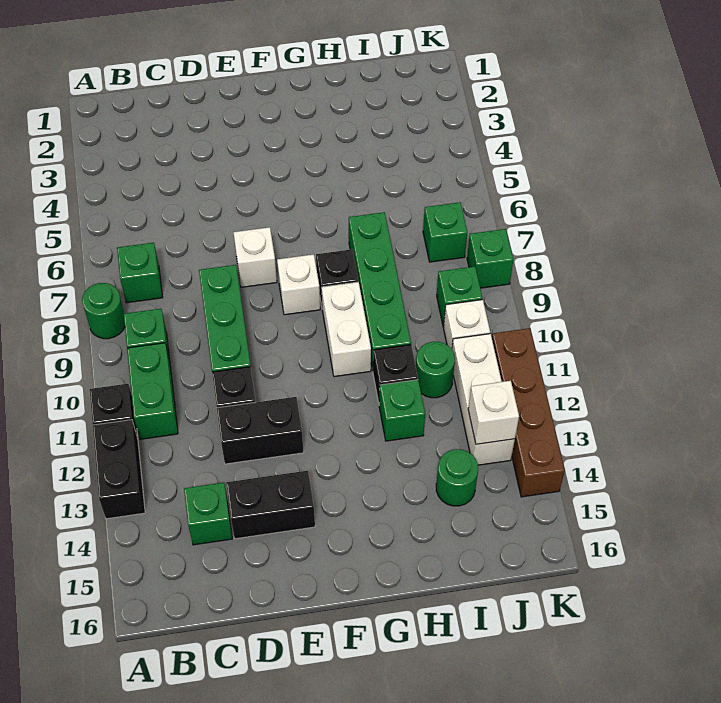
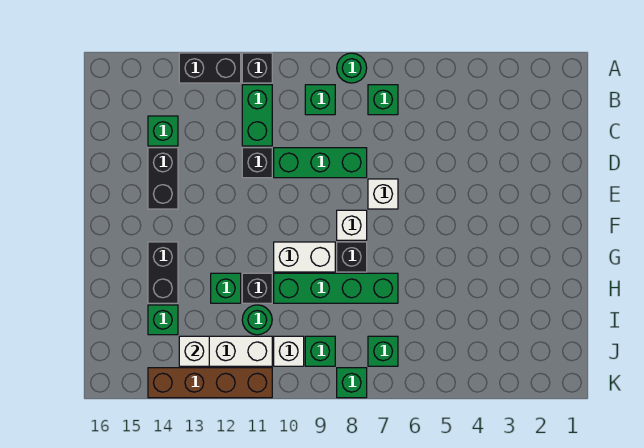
green 1x2 brick [127,343,178,439] -> green 1x2 brick turned to [242,85,272,146]
black 1x2 brick [217,397,304,464] -> black 1x2 brick moved to [148,242,178,303]
green 1x1 round brick [436,450,478,506] -> green 1x1 brick [148,305,178,335]

